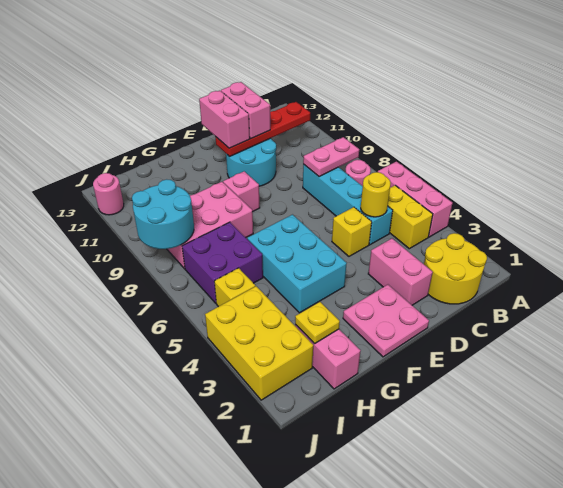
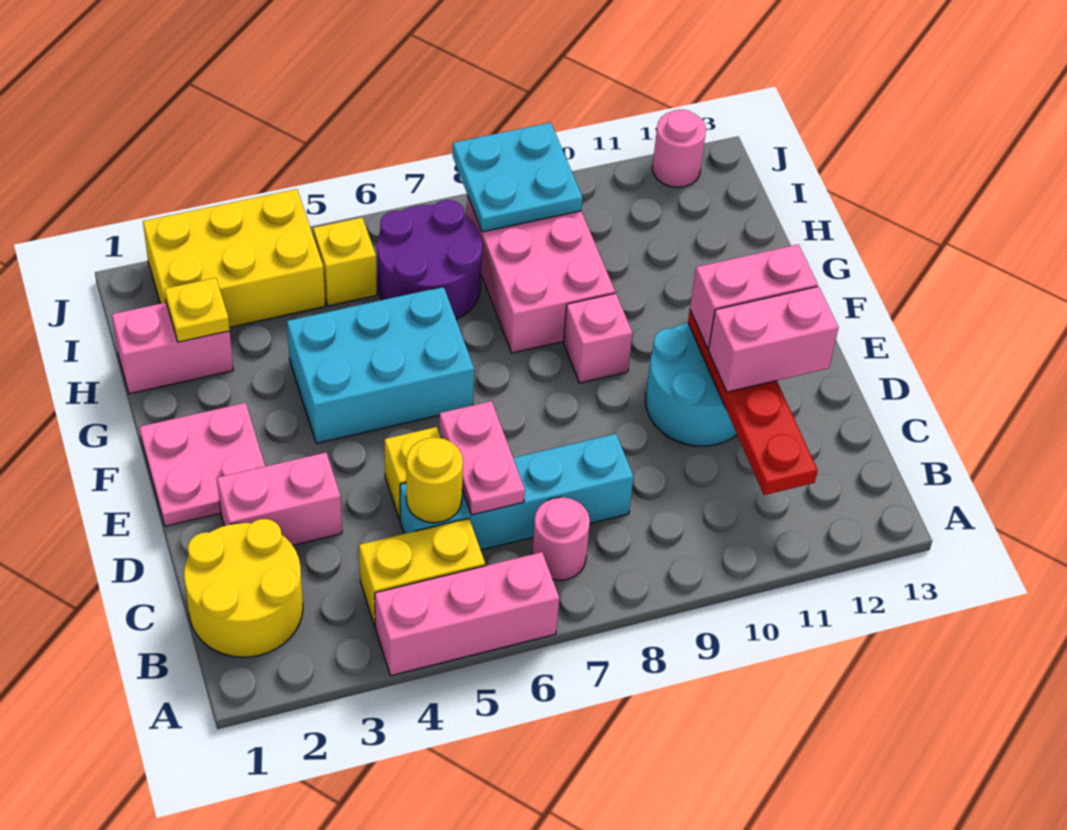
pink 1x2 plate [303,137,359,177] -> pink 1x2 plate moved to [439,401,525,515]
purple 2x2 brick [182,222,263,303] -> purple 2x2 round brick [377,200,482,320]
cyan 2x2 round brick [132,179,194,249] -> cyan 2x2 plate [453,122,583,232]

